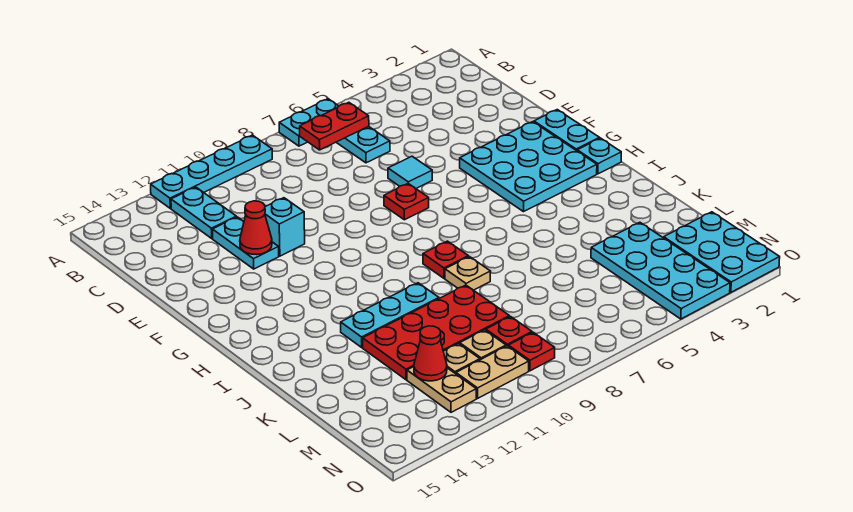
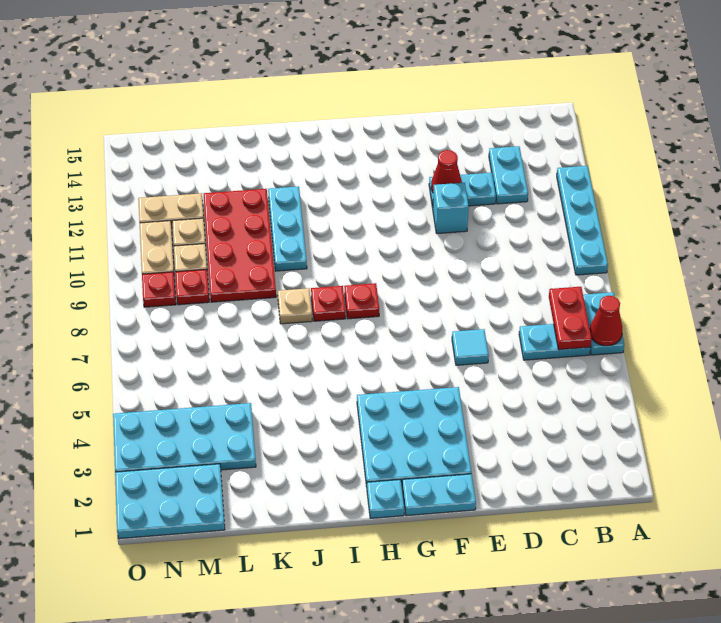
cyan 1x2 plate [171,187,236,238] -> cyan 1x2 plate turned to [489,146,528,204]
red 1x1 plate [384,184,429,220] -> red 1x1 plate moved to [344,283,379,319]
red 1x1 cone [414,326,447,381] -> red 1x1 cone moved to [590,296,622,346]

